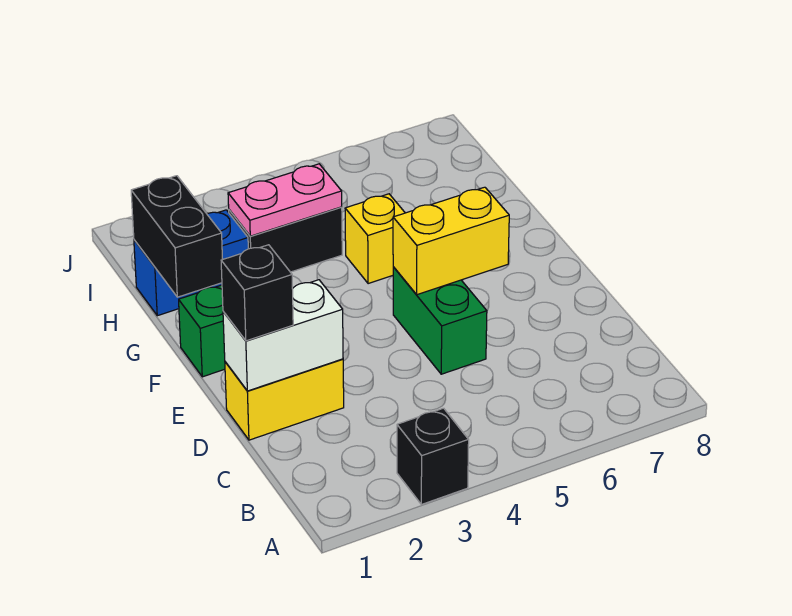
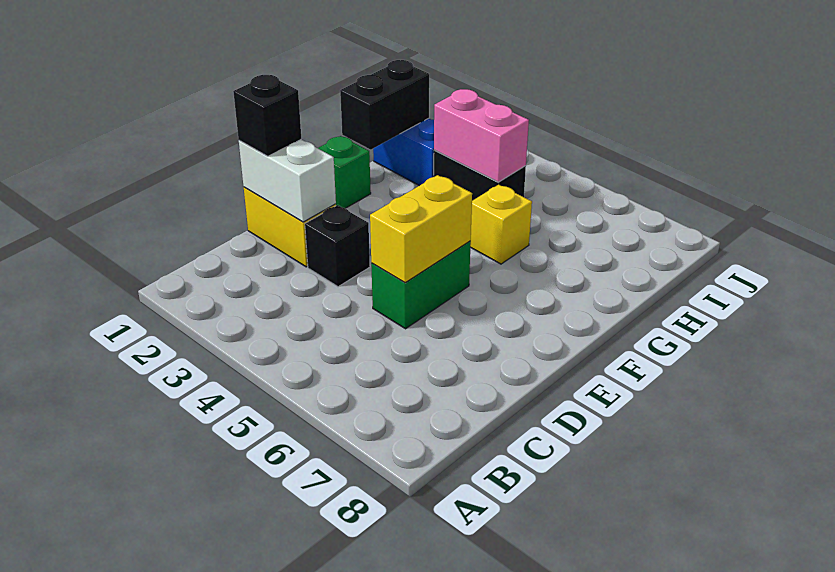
black 1x1 brick [397,408,469,504] -> black 1x1 brick moved to [305,205,370,287]
yellow 1x2 brick [393,187,509,295] -> yellow 1x2 brick turned to [370,175,472,283]
pink 1x2 plate [228,164,342,236] -> pink 1x2 brick [434,89,529,182]

